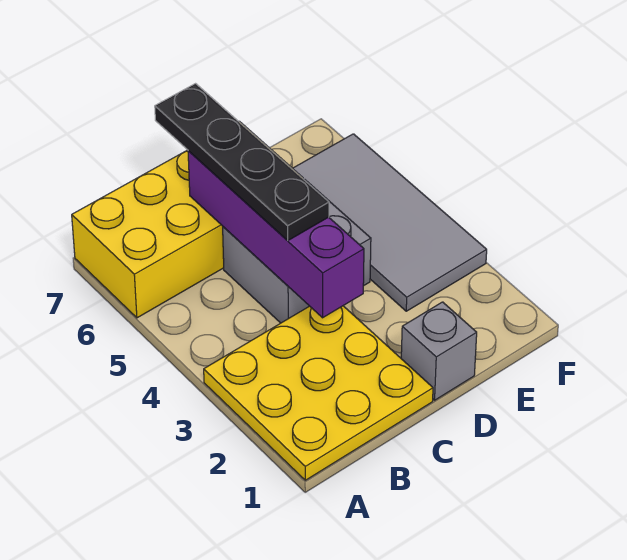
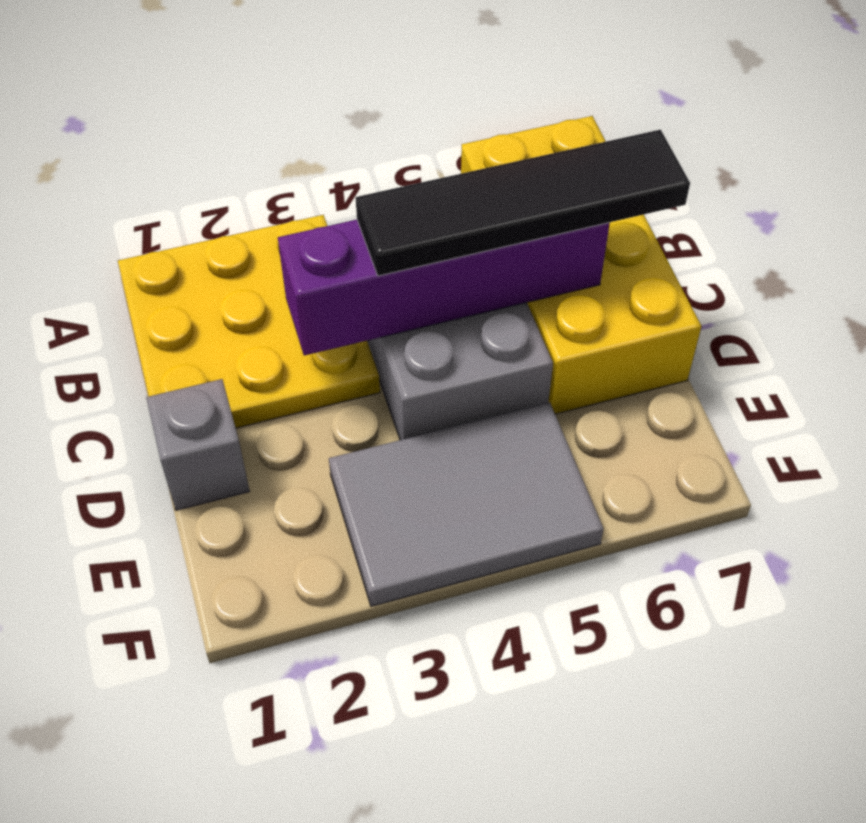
black 1x4 plate [155,84,329,241] -> black 1x4 tile [356,130,690,276]
grey 2x4 tile [293,134,487,311] -> grey 2x3 tile [329,403,603,606]

